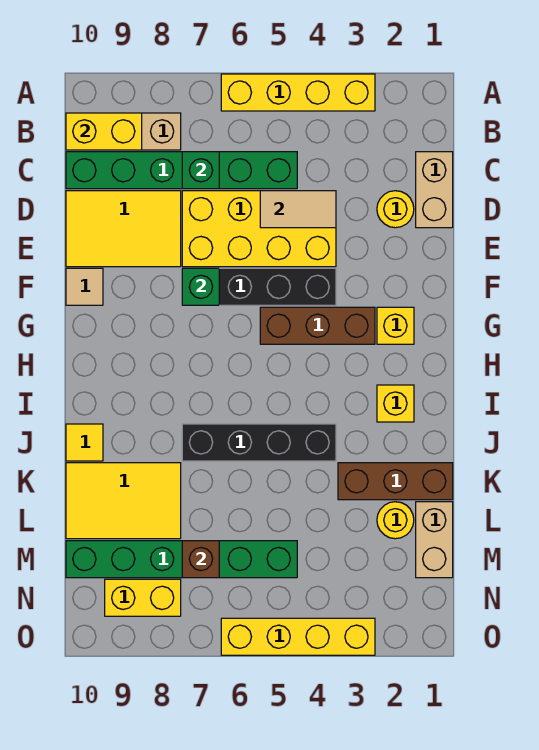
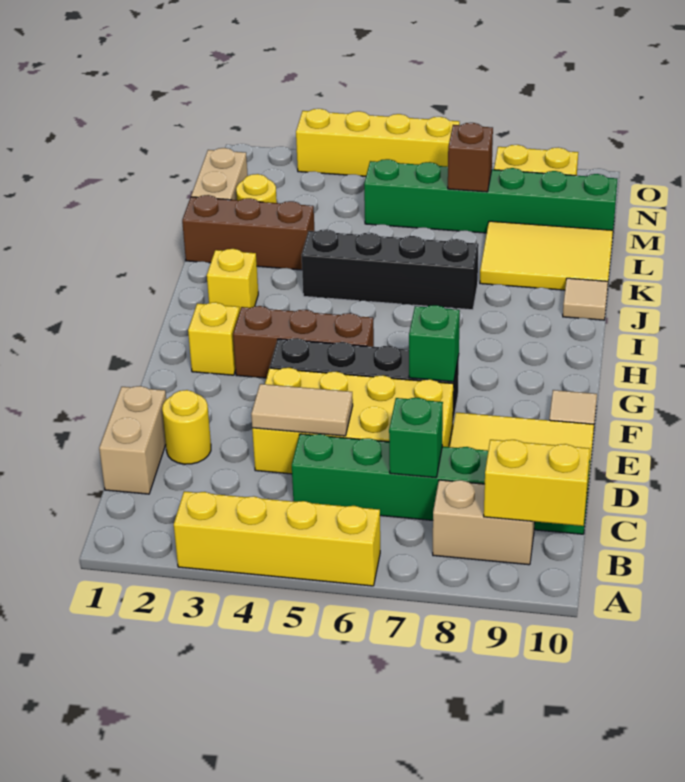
yellow 1x1 tile [66,424,103,461] -> tan 1x1 tile [563,278,608,320]

